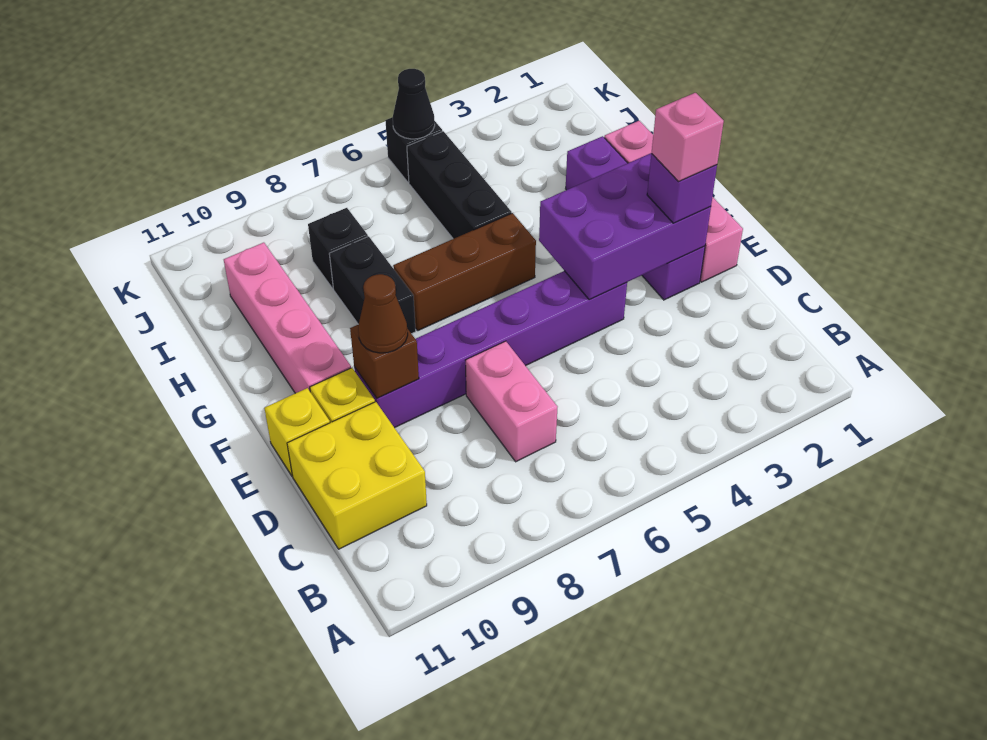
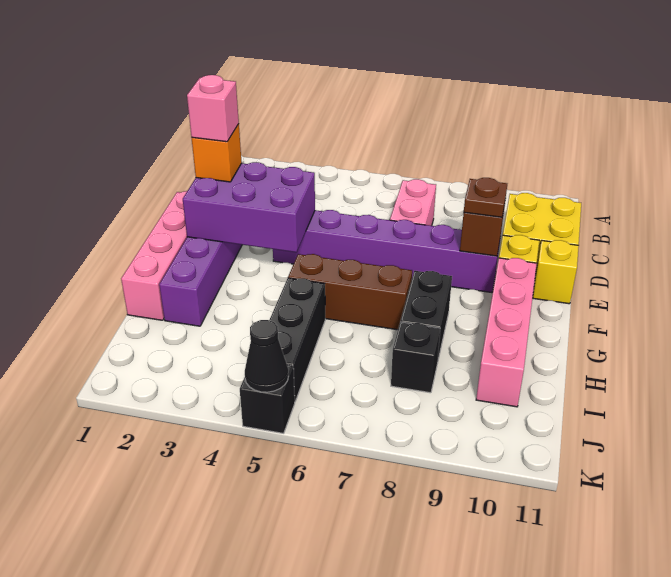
purple 1x1 brick [647,154,717,223] -> orange 1x1 brick [192,124,242,182]
brown 1x1 cone [358,274,408,353] -> brown 1x1 plate [464,178,507,217]

